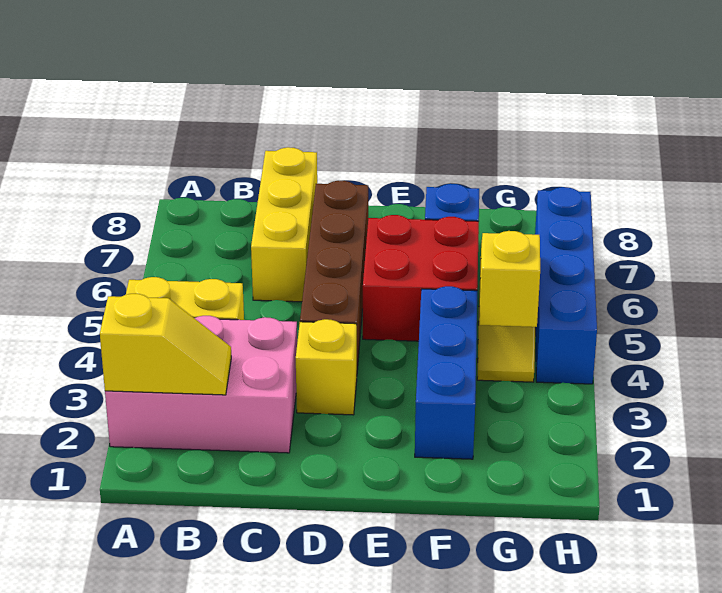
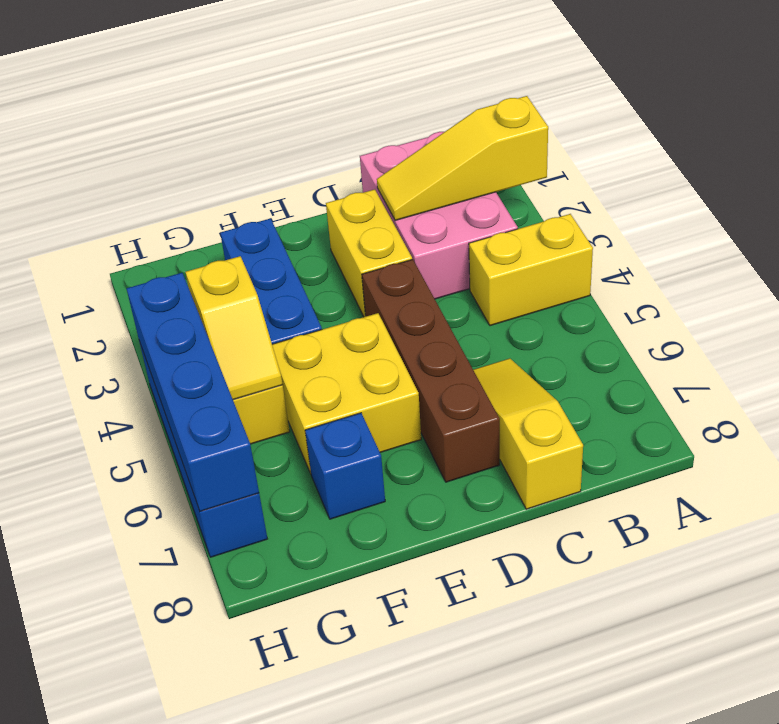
pink 2x3 brick [105,316,297,453] -> pink 2x3 brick turned to [360,132,518,299]
yellow 1x2 slope [100,294,231,395] -> yellow 1x3 slope [377,96,548,220]
yellow 1x3 brick [251,147,317,302] -> yellow 1x3 slope [473,358,583,509]
yellow 1x1 brick [296,319,357,415] -> yellow 1x2 brick [326,189,412,317]
red 2x2 brick [363,215,479,341] -> yellow 2x2 brick [272,313,421,474]
none -> blue 1x4 brick [126,273,259,511]

